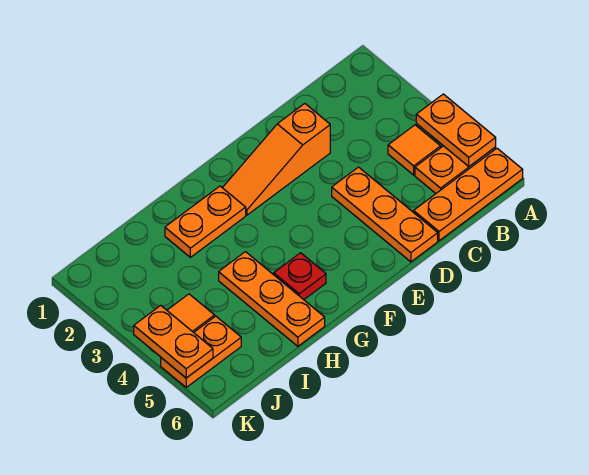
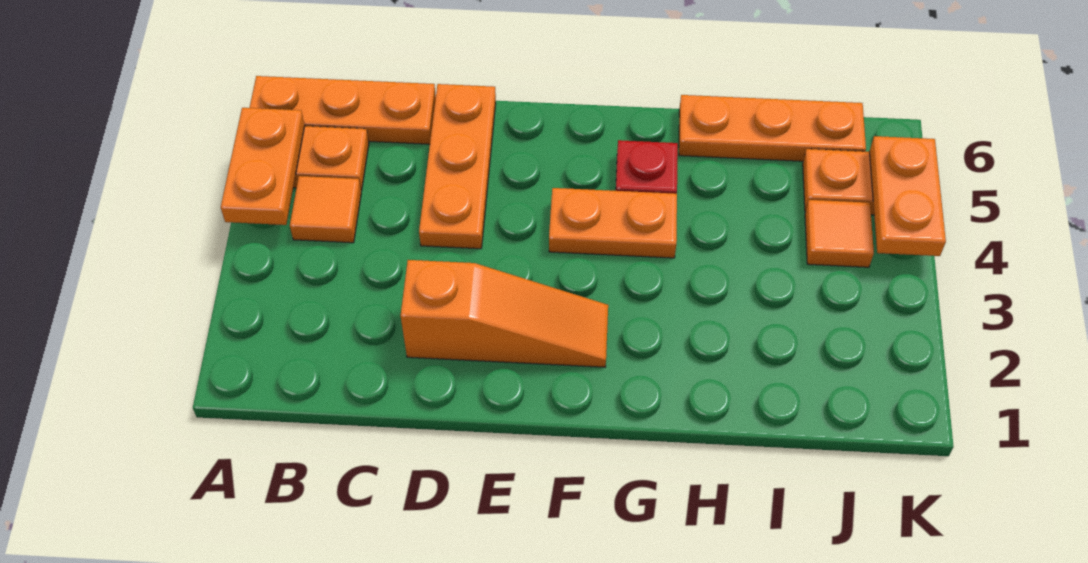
orange 1x2 plate [165,186,246,257] -> orange 1x2 plate moved to [549,188,677,258]
orange 1x3 plate [219,252,325,346] -> orange 1x3 plate turned to [679,95,866,161]

